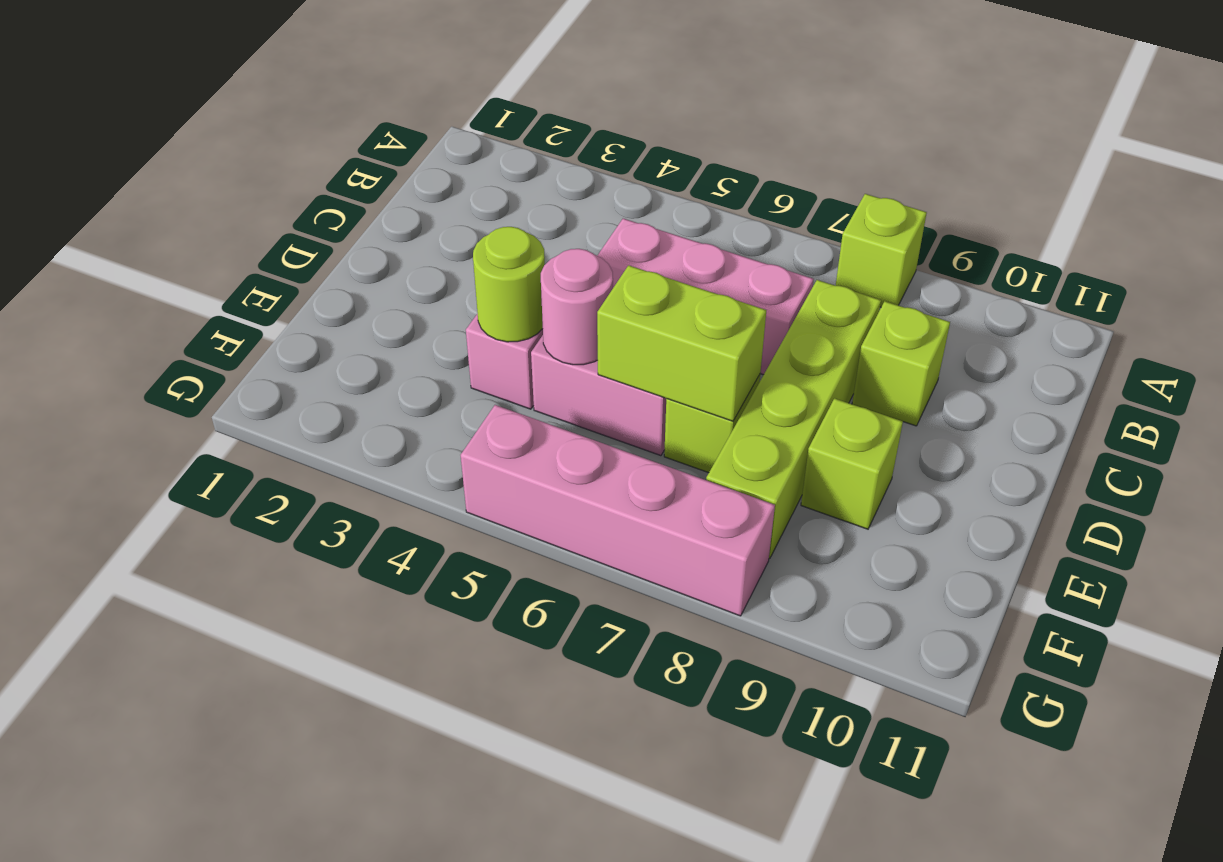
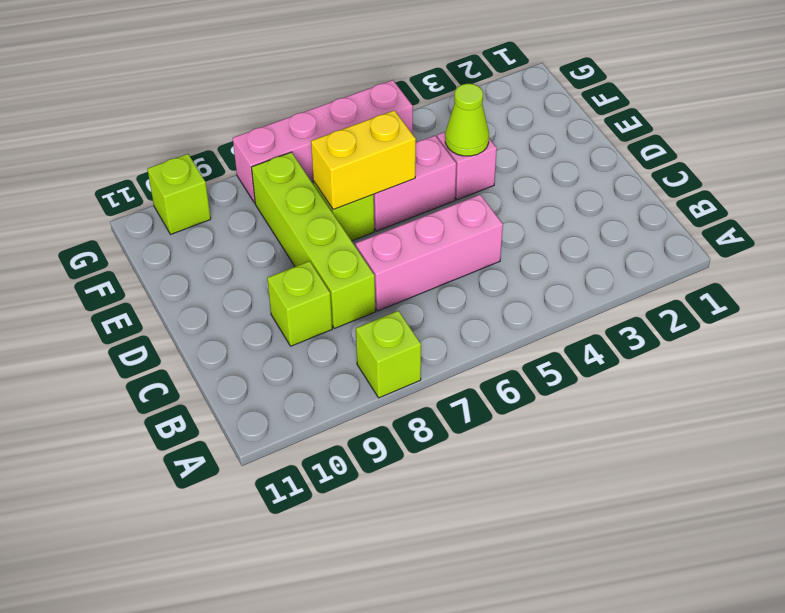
lime 1x1 round brick [473,227,545,342] -> lime 1x1 cone [445,84,489,156]
pink 1x1 round brick [541,249,613,365] -> none
lime 1x2 brick [597,265,766,421] -> yellow 1x2 brick [311,110,416,210]
lime 1x1 brick [801,398,903,529] -> lime 1x1 brick moved to [147,154,211,234]

